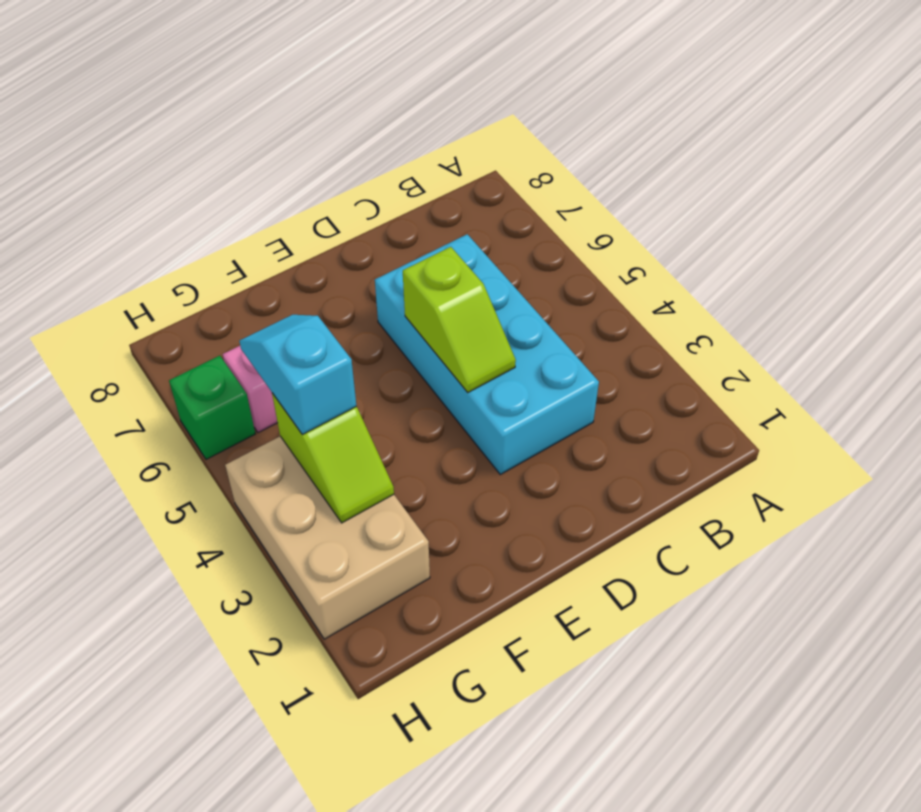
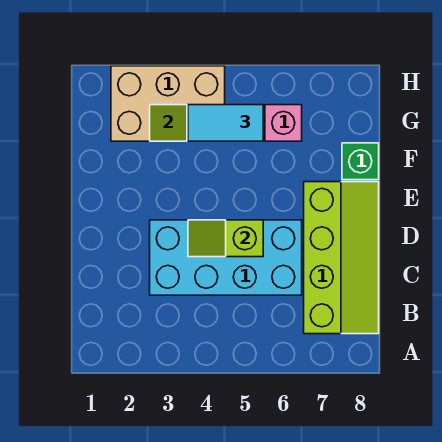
none -> lime 2x4 slope [304,182,379,334]
cyan 1x2 slope [239,315,356,434] -> cyan 1x2 tile [188,105,263,141]
green 1x1 brick [169,356,255,459] -> green 1x1 brick moved to [342,143,379,180]

